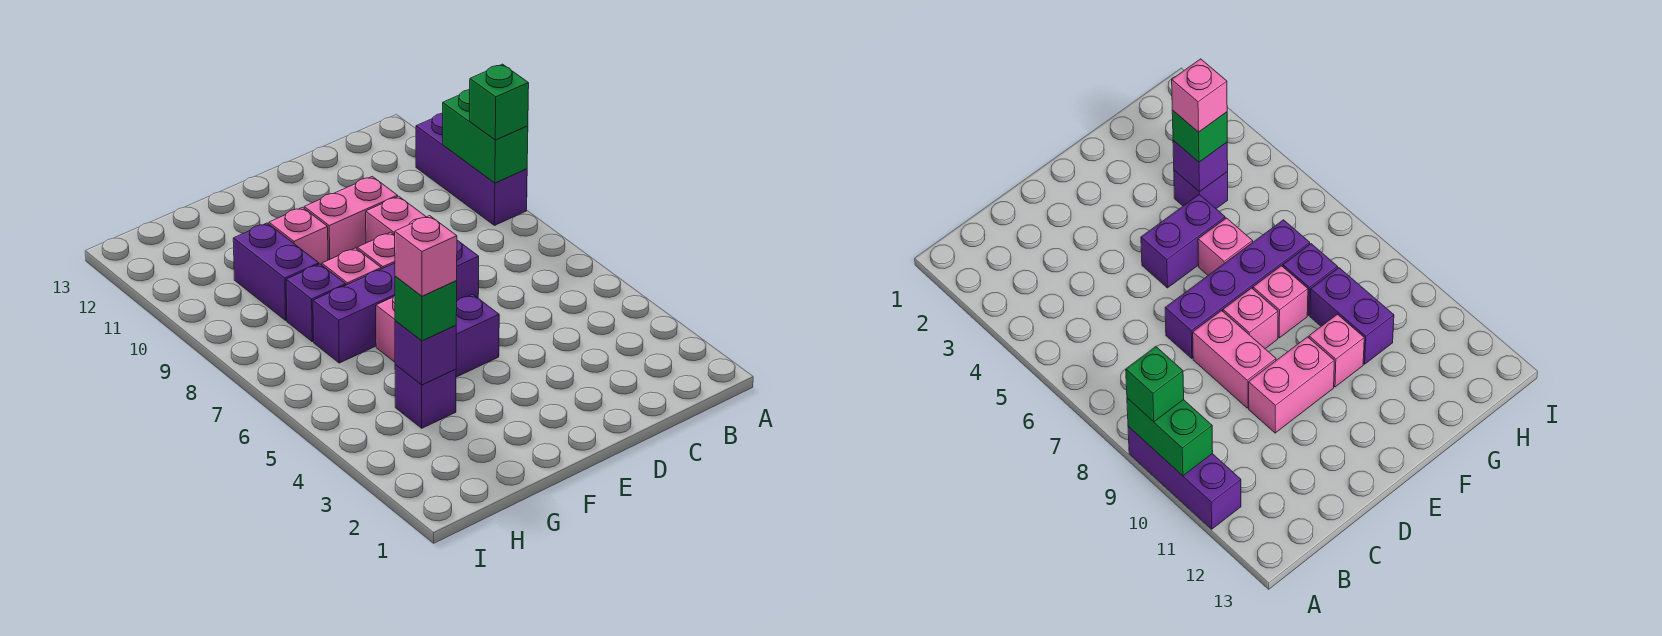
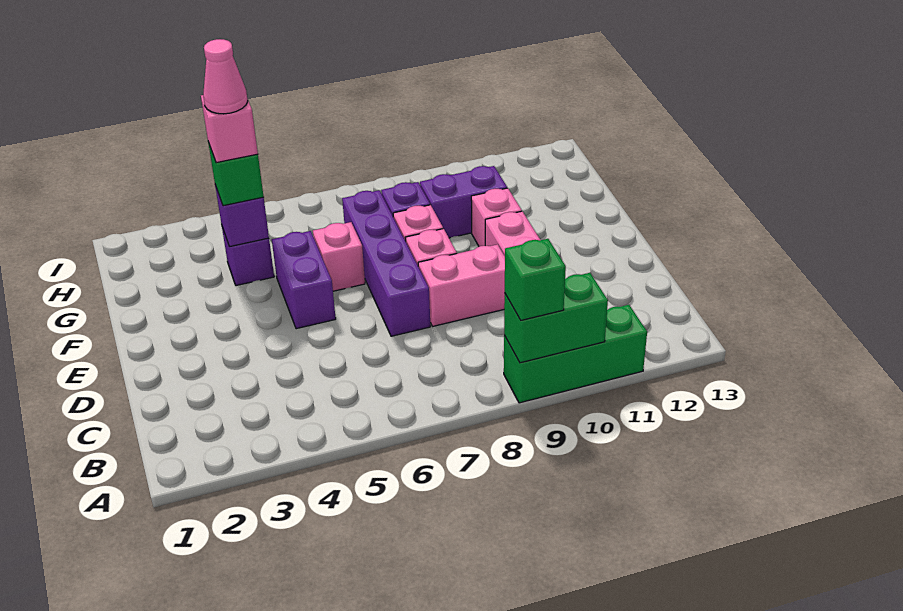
purple 1x3 brick [416,113,527,225] -> green 1x3 brick [504,305,647,403]
none -> pink 1x1 cone [203,39,248,114]

